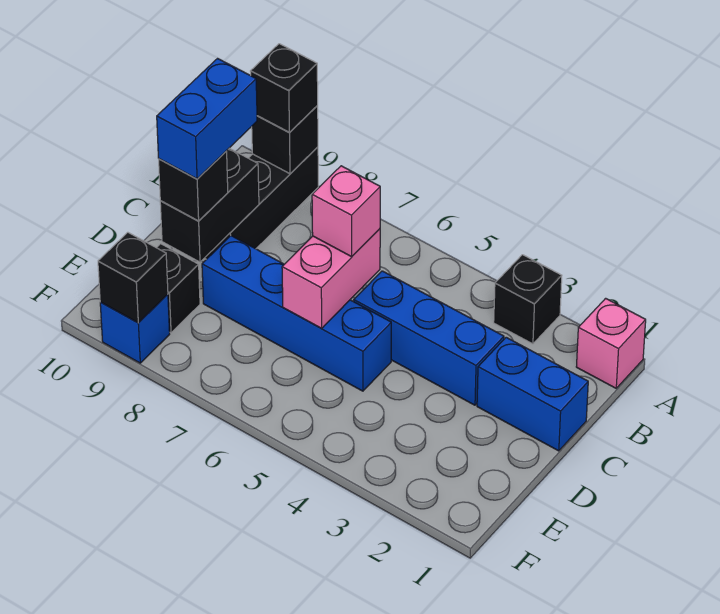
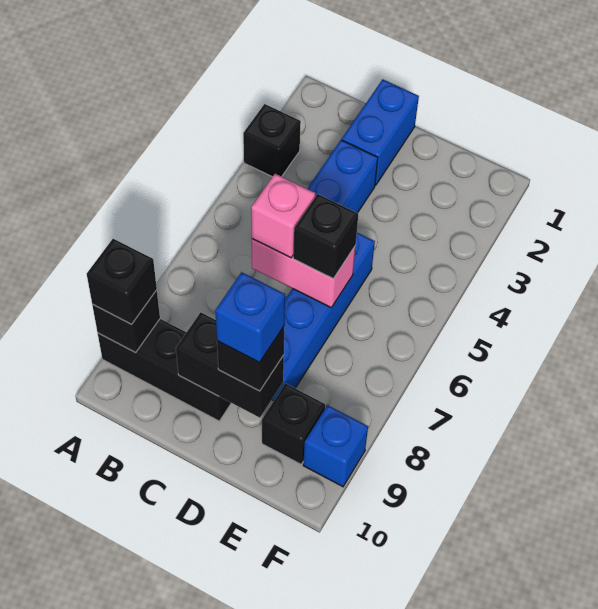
pink 1x1 brick [576,298,646,388] -> none
blue 1x2 brick [157,59,257,179] -> blue 1x1 brick [215,272,285,363]
black 1x1 brick [98,232,168,323] -> black 1x1 brick moved to [293,194,358,279]

